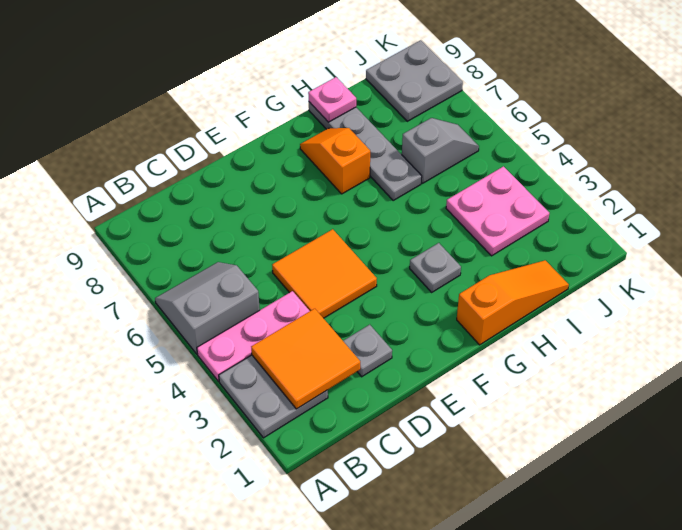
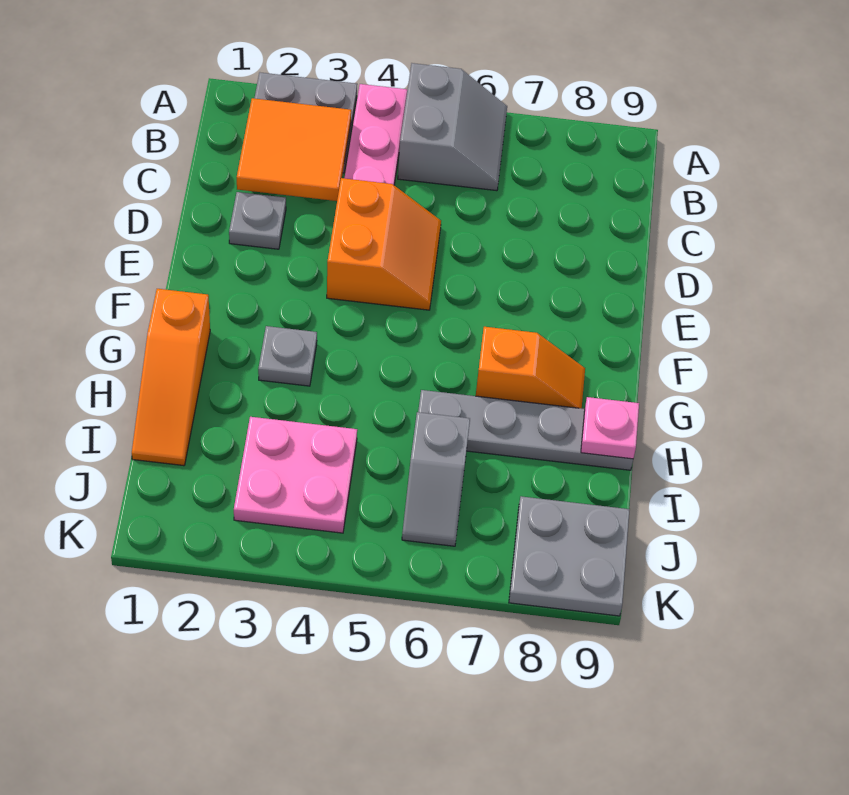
orange 2x2 tile [272,229,377,318] -> orange 2x2 slope [327,178,441,310]

